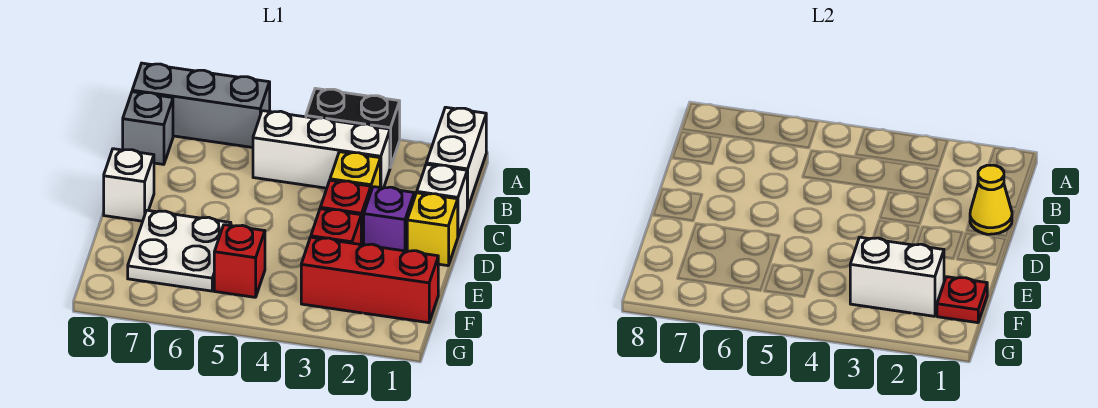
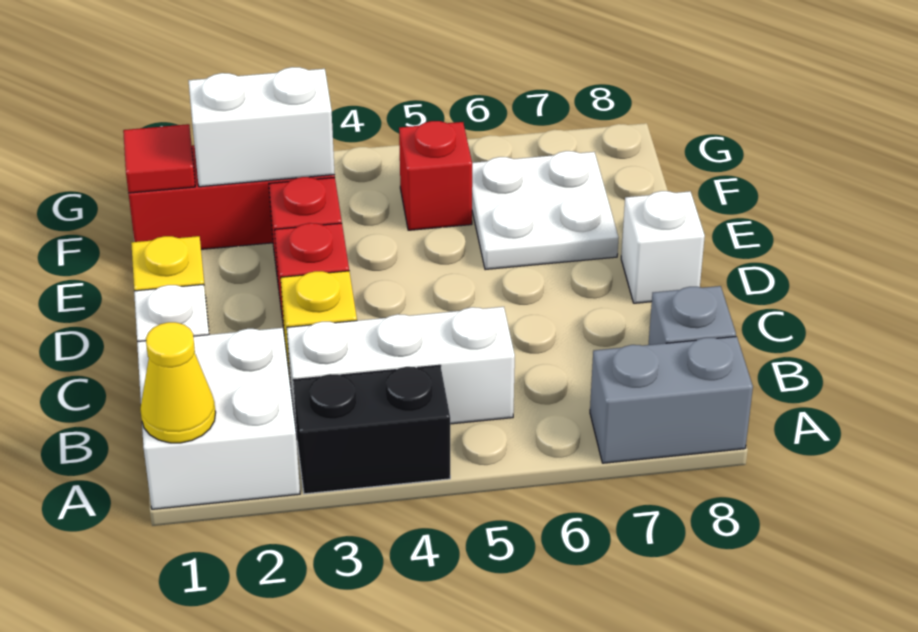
white 1x2 brick [426,107,486,208] -> white 2x2 brick [137,328,300,509]
grey 1x3 brick [132,63,270,148] -> grey 1x2 brick [590,336,753,463]
yellow 1x1 cone [970,165,1012,234] -> yellow 1x1 cone moved to [140,322,216,443]
purple 1x1 brick [364,187,414,251] -> none
red 1x1 plate [937,277,987,323] -> red 1x1 tile [123,124,195,193]

